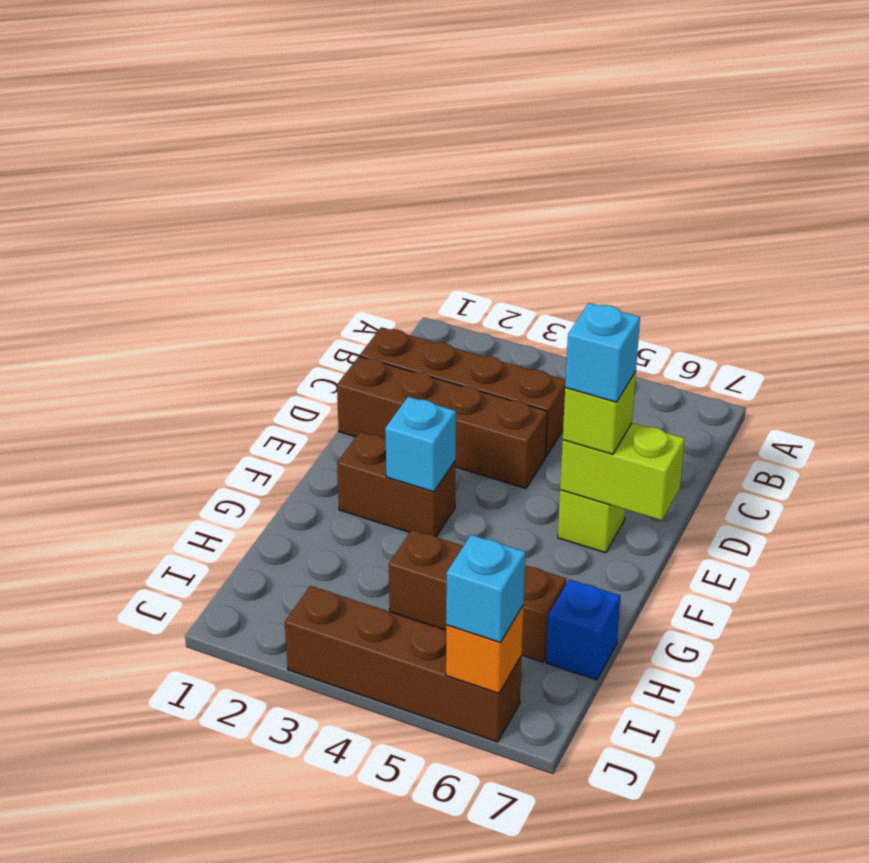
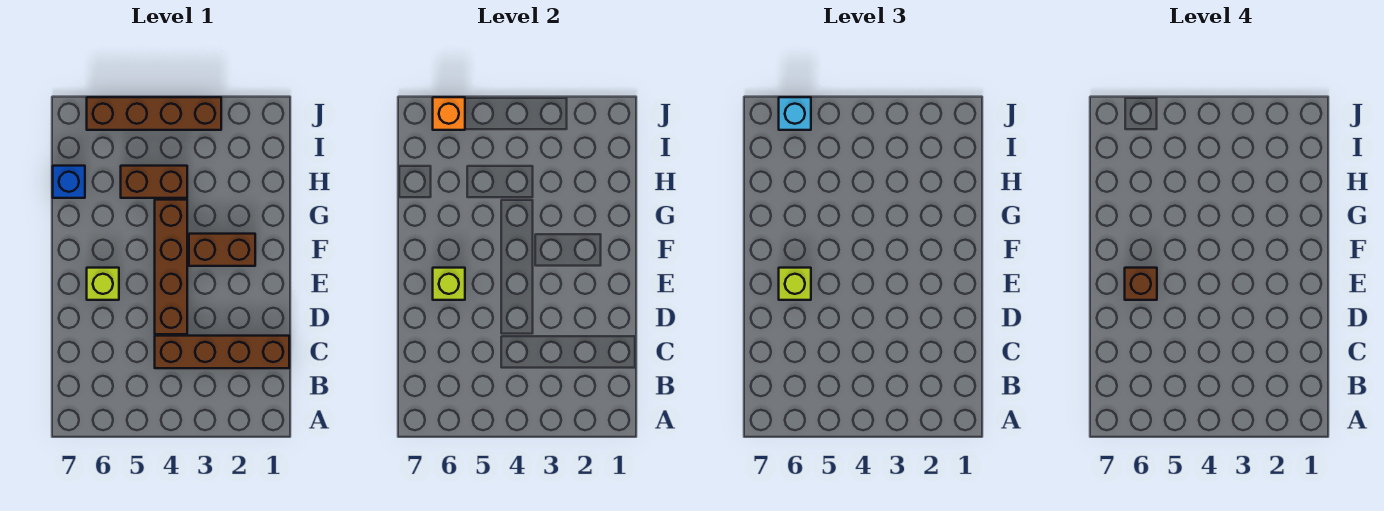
brown 1x4 brick [337,356,547,488] -> brown 1x4 brick turned to [155,200,187,334]
lime 1x2 brick [560,423,685,520] -> lime 1x1 brick [433,268,465,300]
cyan 1x1 brick [565,303,640,402] -> brown 1x1 brick [1125,268,1157,300]
cyan 1x1 brick [385,397,456,492] -> none
brown 1x3 brick [389,530,566,662] -> brown 1x2 brick [121,166,187,198]

